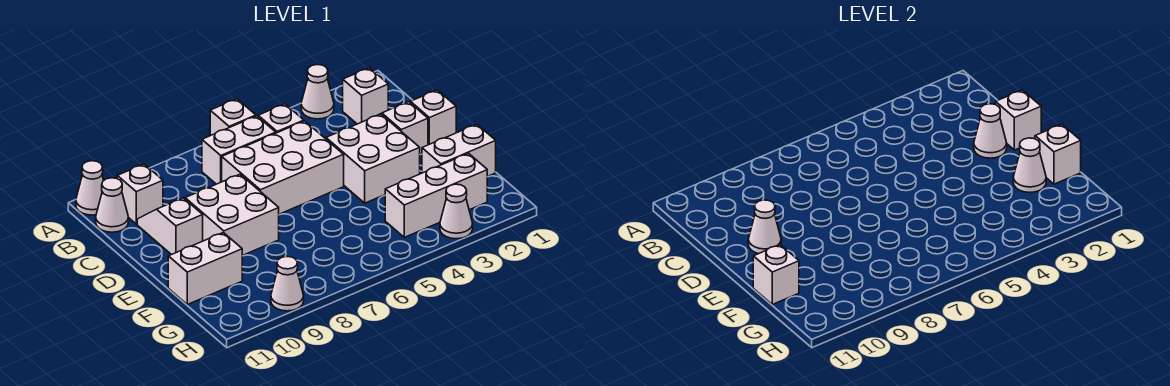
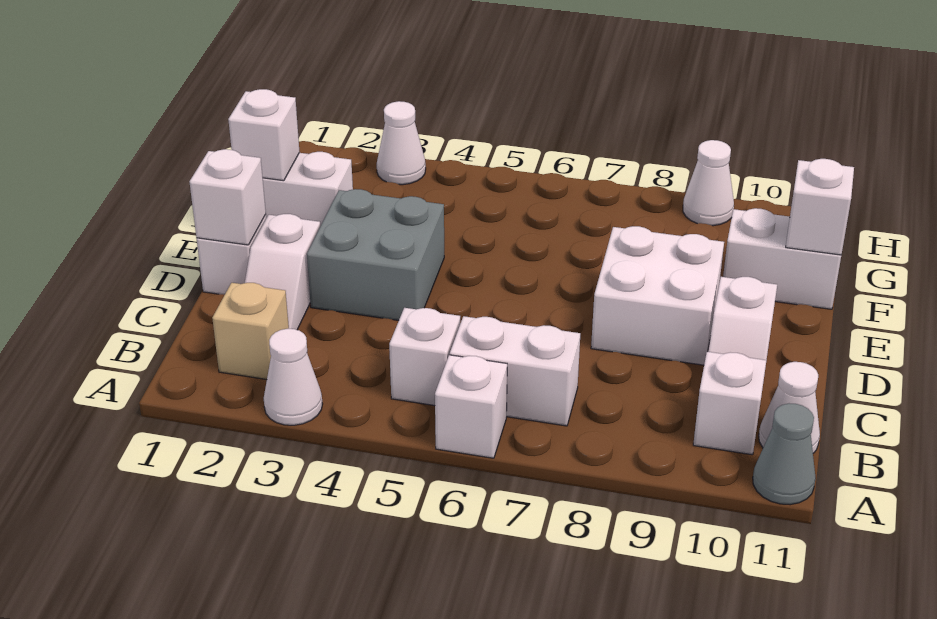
white 1x1 cone [76,161,104,215] -> grey 1x1 cone [753,403,816,505]
white 1x1 brick [343,68,388,124] -> tan 1x1 brick [212,283,289,380]
white 2x3 brick [222,121,344,214] -> none
white 1x1 cone [974,104,1007,158] -> none
white 2x2 brick [326,114,420,203] -> grey 2x2 brick [307,189,444,320]
white 1x1 cone [748,200,781,254] -> none
white 1x1 cone [1013,138,1046,192] -> none
white 1x3 brick [385,153,487,237] -> none

